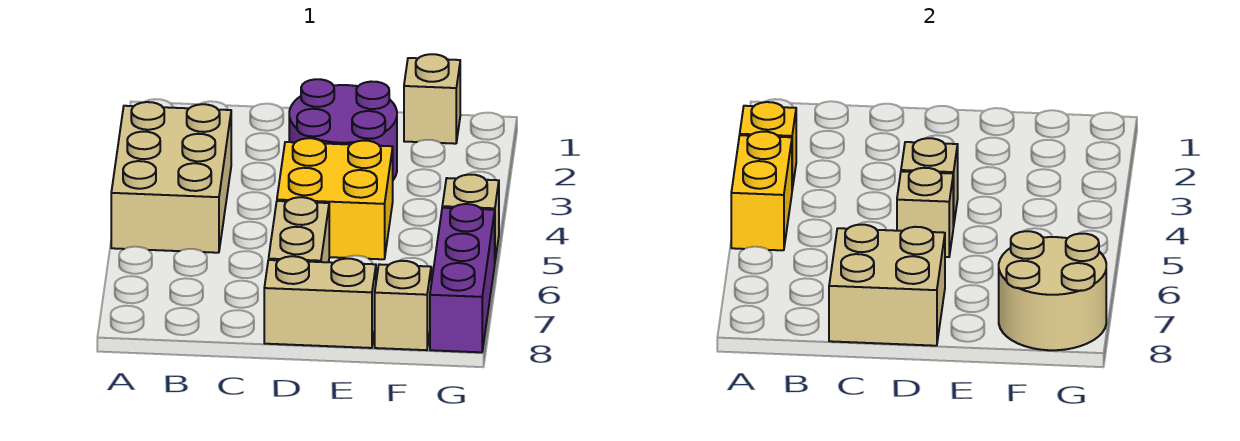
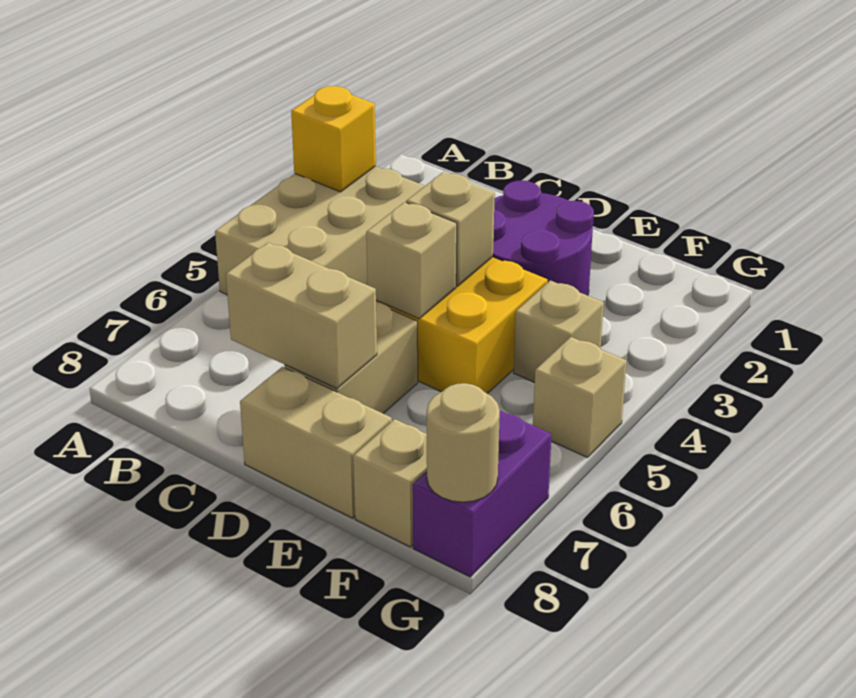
yellow 1x2 brick [731,132,792,250] -> none
tan 2x2 brick [829,225,945,346] -> tan 1x2 brick [226,243,377,389]
tan 1x1 brick [404,54,460,144] -> tan 1x1 brick moved to [514,280,604,382]
tan 2x2 round brick [999,231,1106,350] -> tan 1x1 round brick [427,383,500,502]
purple 1x3 brick [430,204,495,352] -> purple 1x2 brick [413,411,552,577]

